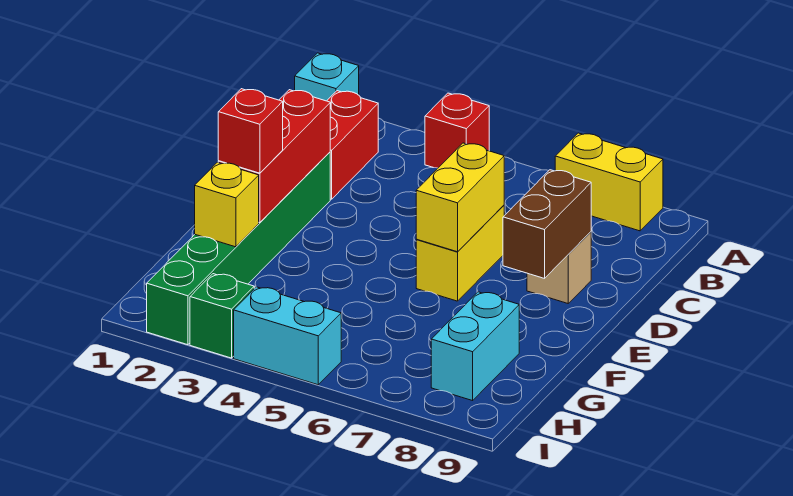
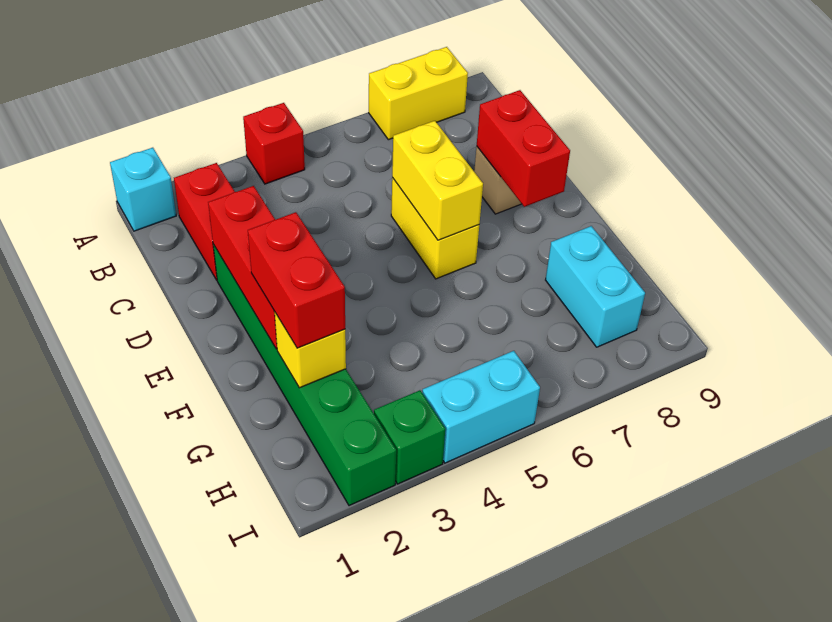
brown 1x2 brick [503,170,591,278] -> red 1x2 brick [477,90,570,207]
red 1x1 brick [218,89,283,173] -> red 1x2 brick [248,212,345,348]

